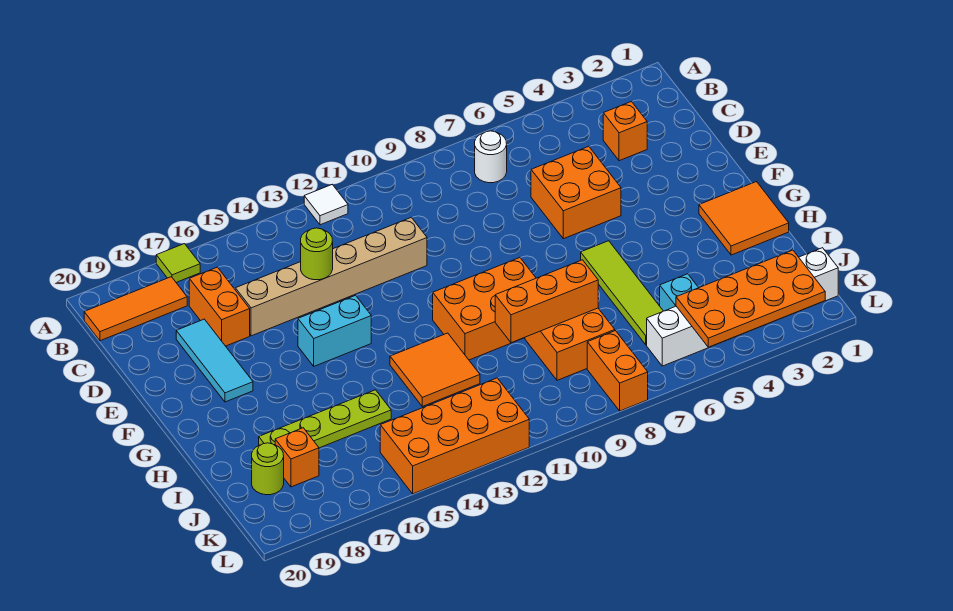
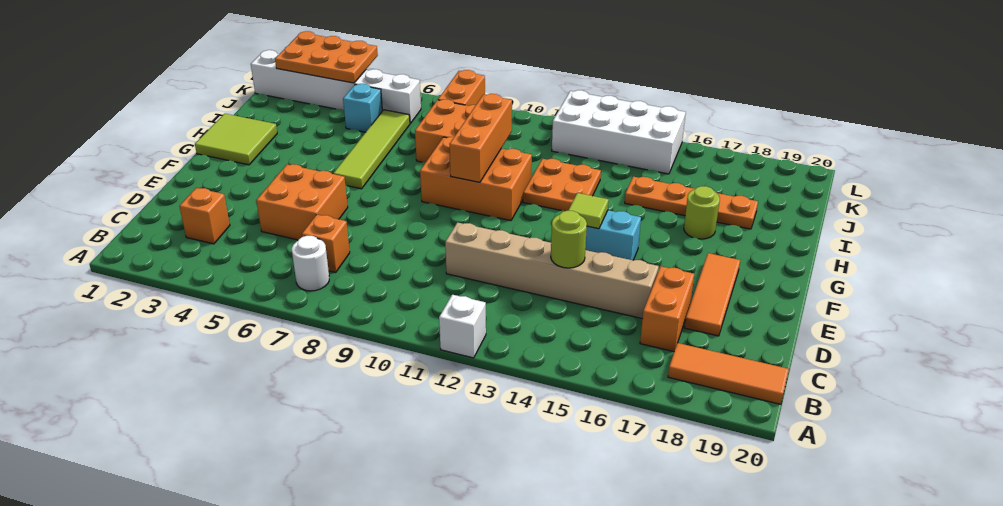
white 1x1 tile [304,185,348,225] -> white 1x1 brick [439,295,486,358]
lime 1x1 tile [156,244,200,282] -> lime 1x1 tile moved to [568,193,609,229]
cyan 1x3 tile [176,319,253,402] -> orange 1x3 tile [685,253,740,336]
orange 2x2 tile [699,182,789,255] -> lime 2x2 tile [195,114,277,165]
orange 2x2 tile [390,333,480,406] -> orange 2x2 plate [523,159,601,211]
orange 1x3 brick [495,260,598,343] -> orange 1x3 brick turned to [450,94,512,182]
lime 1x4 plate [259,390,391,448] -> orange 1x4 plate [625,177,758,229]
orange 1x1 brick [275,428,319,487] -> orange 1x1 brick moved to [302,215,350,272]
lime 1x1 round brick [252,443,284,495] -> lime 1x1 round brick moved to [684,186,720,239]
orange 2x4 plate [676,250,825,347] -> orange 2x3 plate [275,31,378,83]
orange 2x4 brick [380,378,529,494] -> white 2x4 brick [552,90,686,174]

